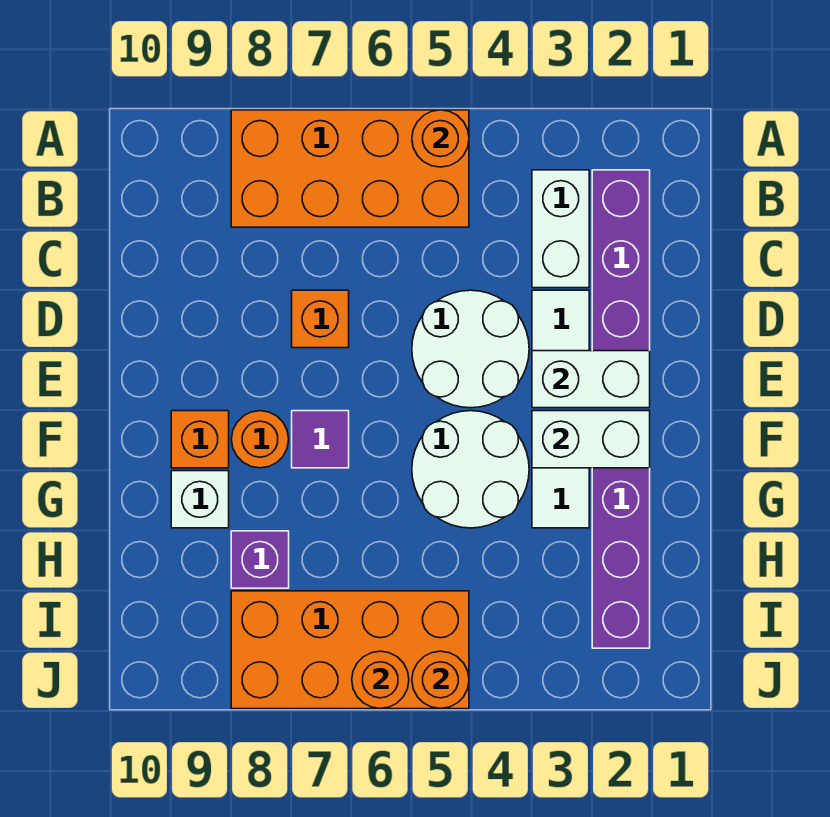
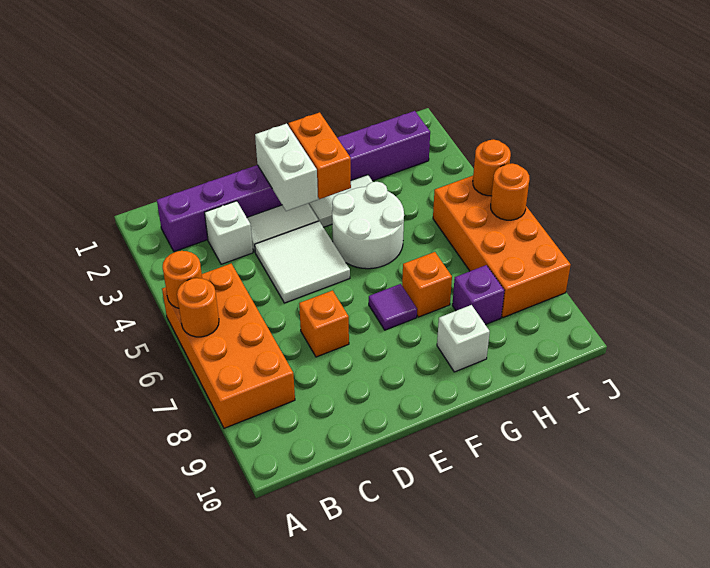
white 1x2 brick [532,170,589,288] -> white 1x1 brick [205,201,253,264]
white 2x2 round brick [412,290,529,408] -> white 2x2 tile [255,221,350,303]
white 1x2 brick [532,411,650,468] -> orange 1x2 brick [288,112,351,199]
orange 1x1 round brick [231,411,289,468] -> orange 1x1 round brick moved to [177,278,219,337]
orange 1x1 brick [171,411,229,468] -> orange 1x1 brick moved to [402,252,452,317]

